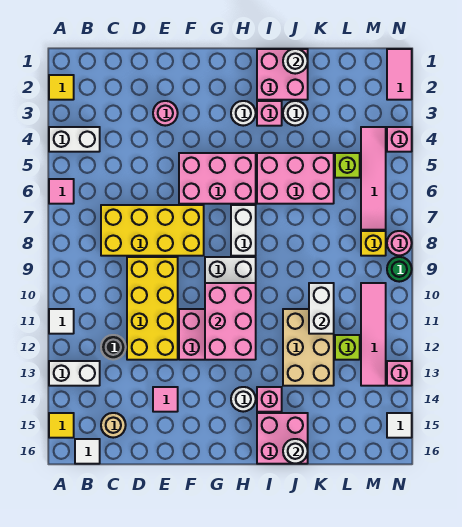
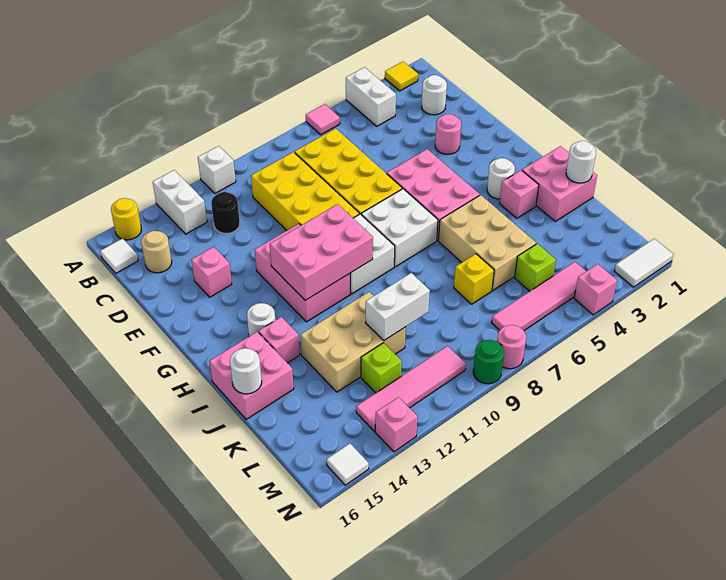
white 1x1 tile [49,309,74,334] -> white 1x1 brick [198,146,236,193]
yellow 1x1 tile [49,413,74,438] -> yellow 1x1 round brick [111,198,141,240]
yellow 2x4 brick [127,257,178,360] -> yellow 2x4 brick turned to [251,152,359,230]
pink 1x1 tile [153,387,178,412] -> pink 1x1 brick [191,247,232,297]
white 1x2 brick [231,205,256,256] -> white 2x2 brick [361,189,438,267]
pink 2x3 brick [257,153,334,204] -> tan 2x3 brick [439,195,536,290]
white 1x1 round brick [283,101,308,126] -> white 1x1 round brick moved to [422,75,447,115]
yellow 1x1 brick [361,231,386,256] -> yellow 1x1 brick moved to [454,254,494,304]
pink 1x2 tile [387,49,412,100] -> white 1x2 tile [614,239,673,287]

